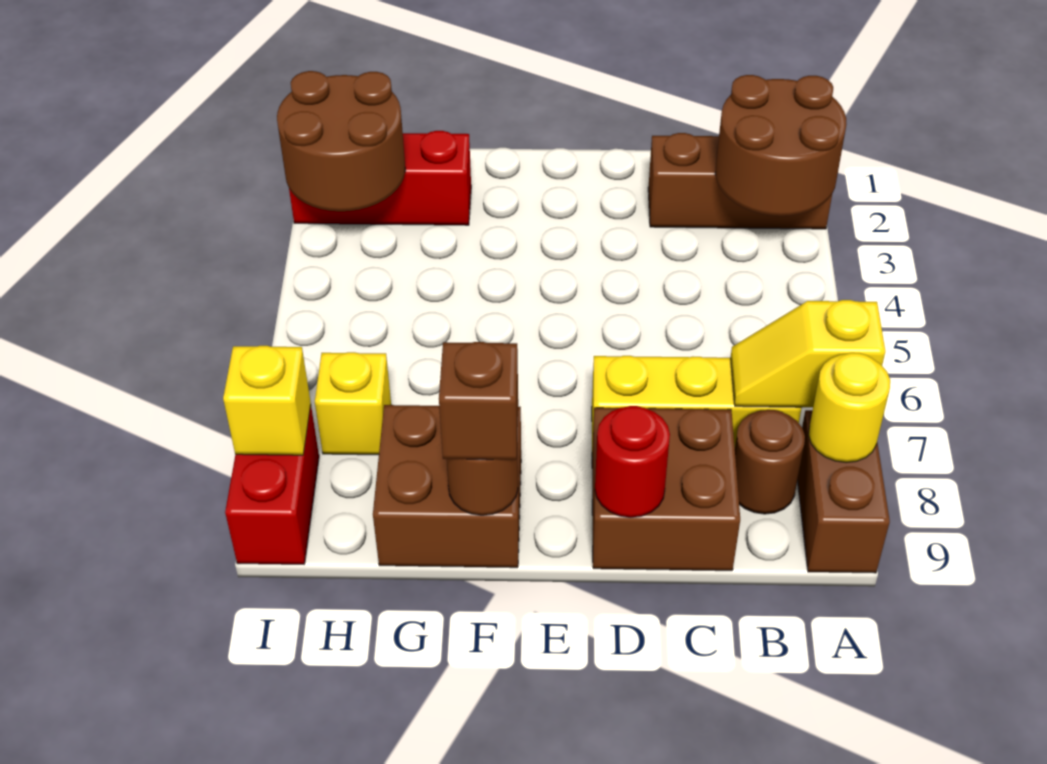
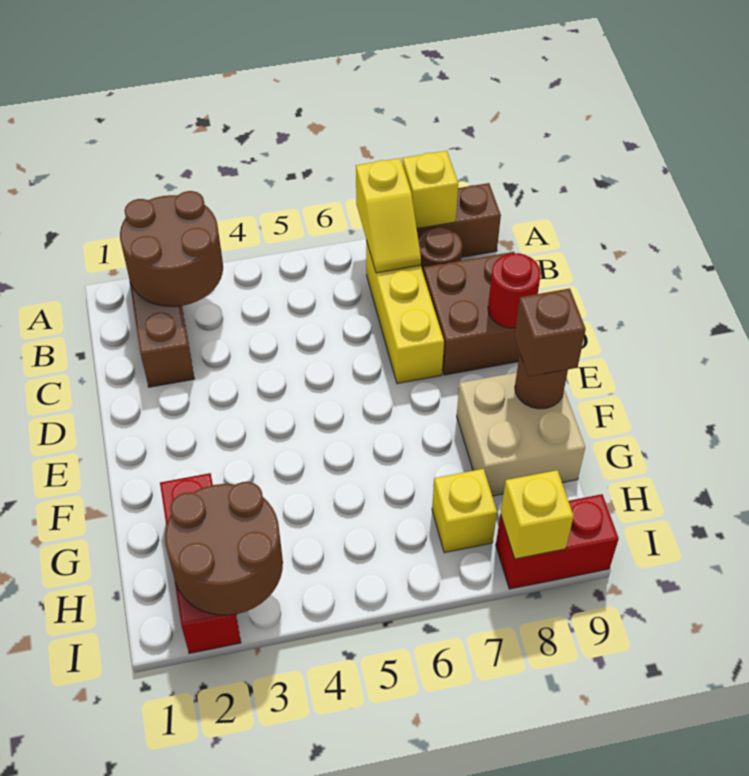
yellow 1x1 round brick [809,353,890,463] -> yellow 1x1 brick [403,151,458,229]
brown 2x2 brick [373,405,521,568] -> tan 2x2 brick [457,372,585,496]

